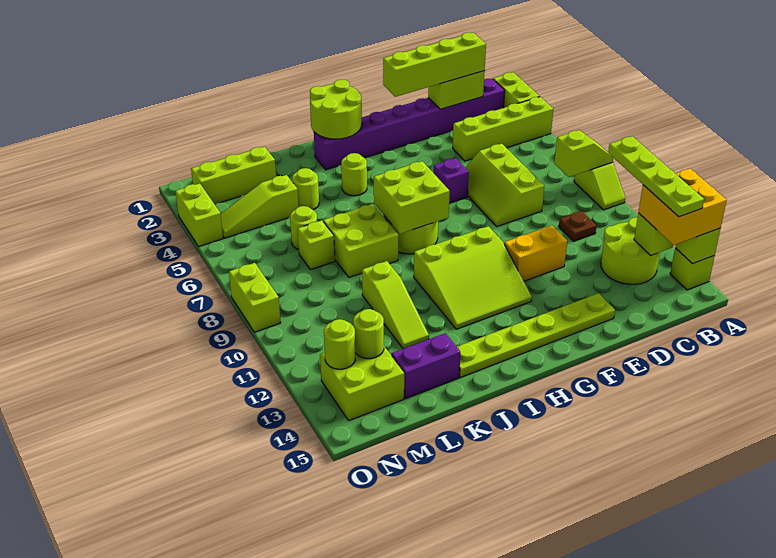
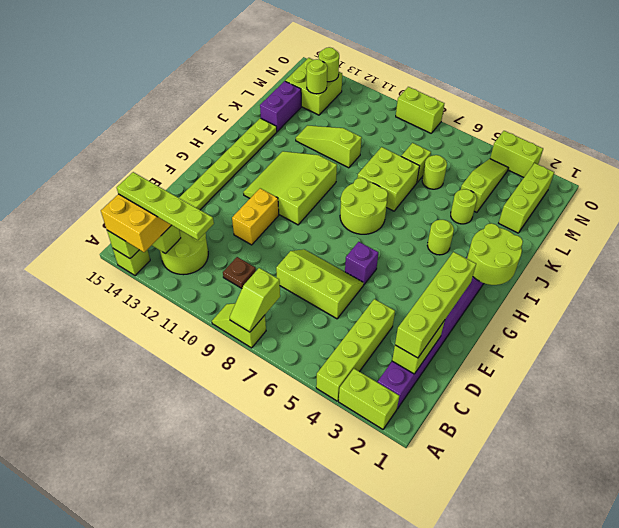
lime 2x2 brick [374,161,450,234] -> none

